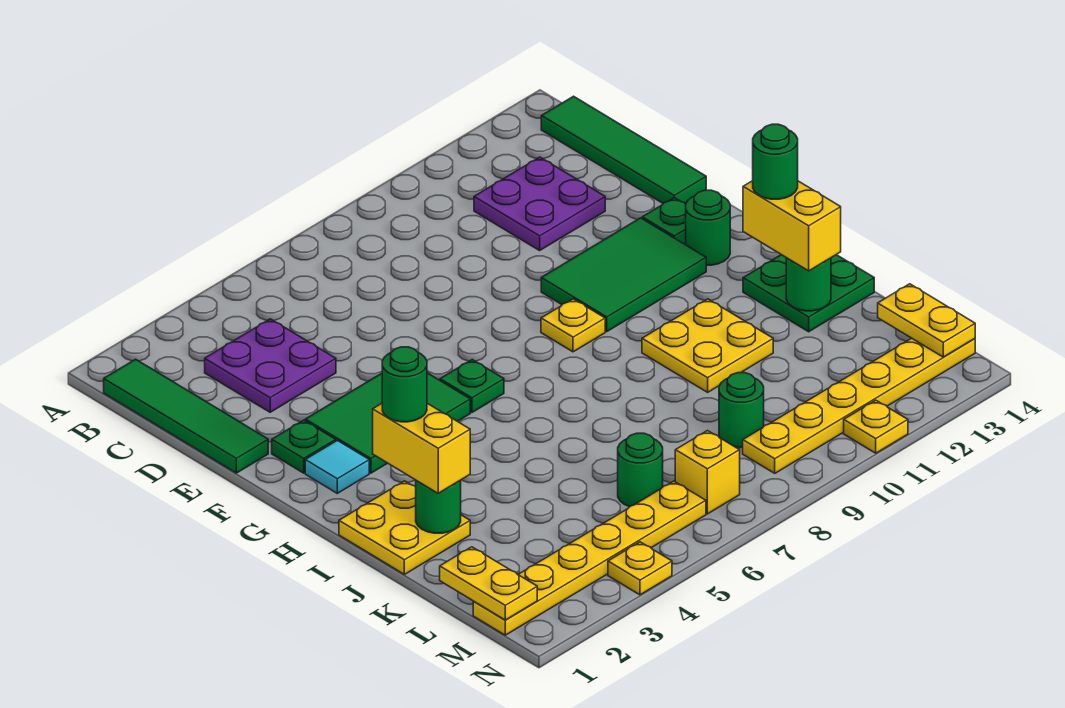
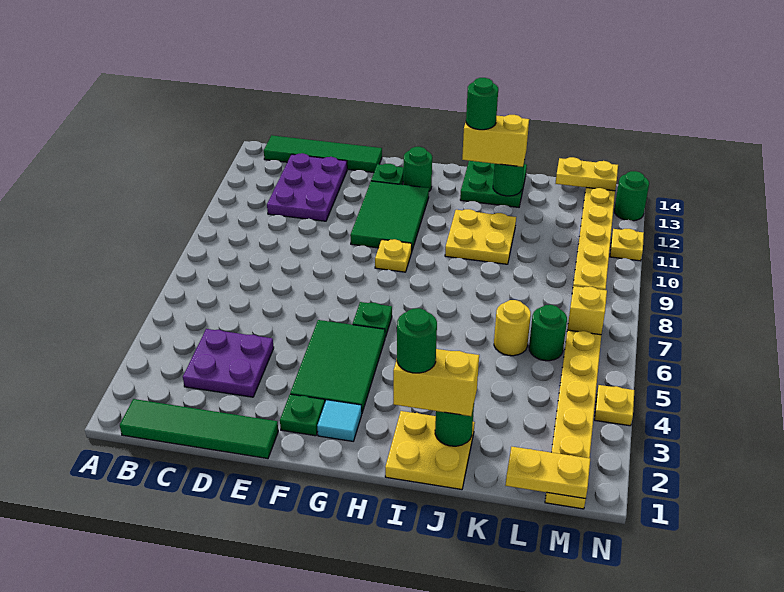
purple 2x2 plate [474,157,605,250] -> purple 2x3 plate [267,153,347,221]
none -> yellow 1x1 round brick [494,300,531,356]
green 1x1 round brick [719,373,764,448] -> green 1x1 round brick moved to [614,171,649,221]

